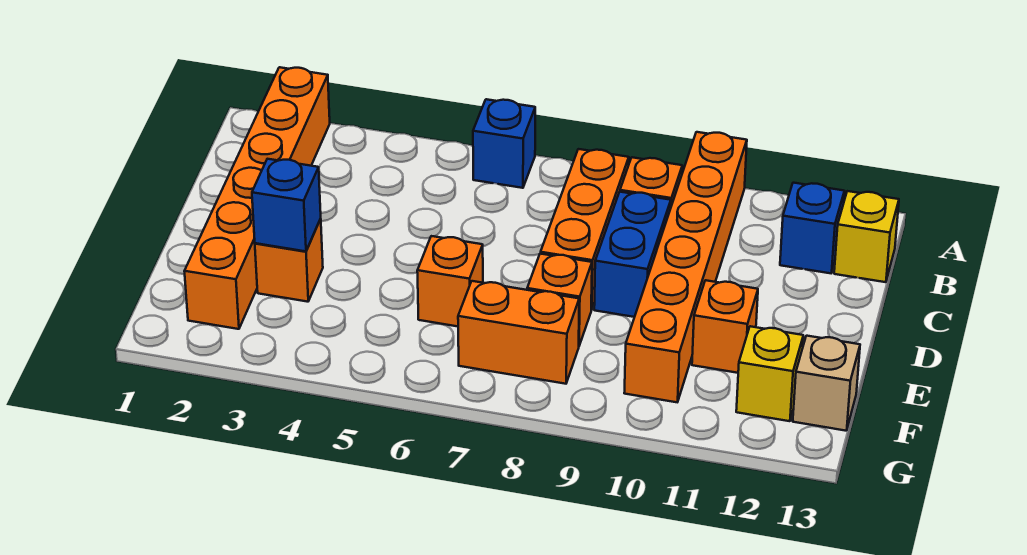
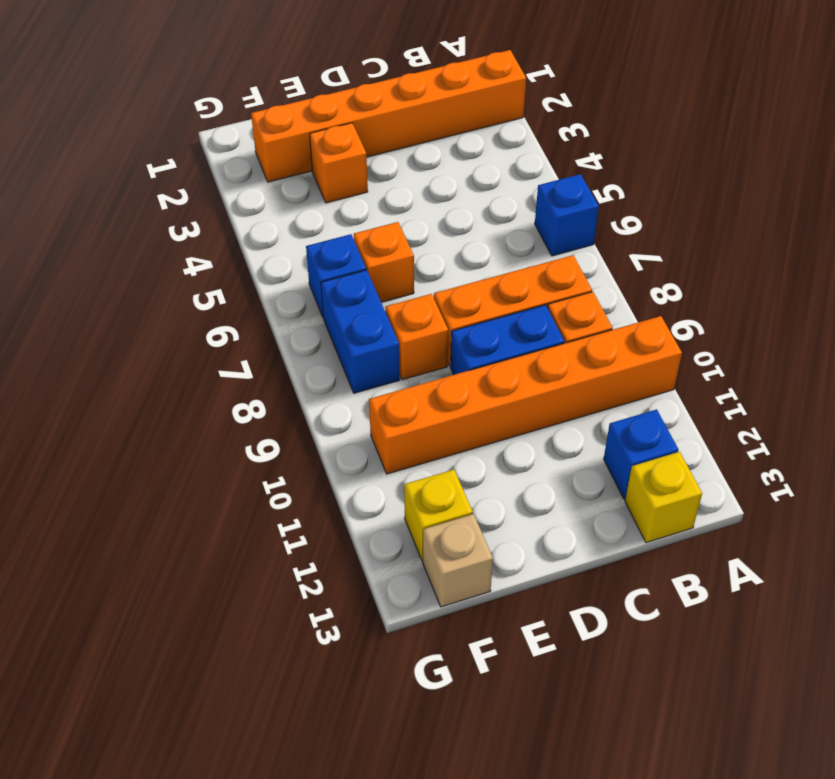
blue 1x1 brick [252,159,321,251] -> blue 1x1 brick moved to [306,234,366,318]
orange 1x1 brick [692,280,758,373] -> none
orange 1x2 brick [458,281,579,384] -> blue 1x2 brick [321,270,400,393]

